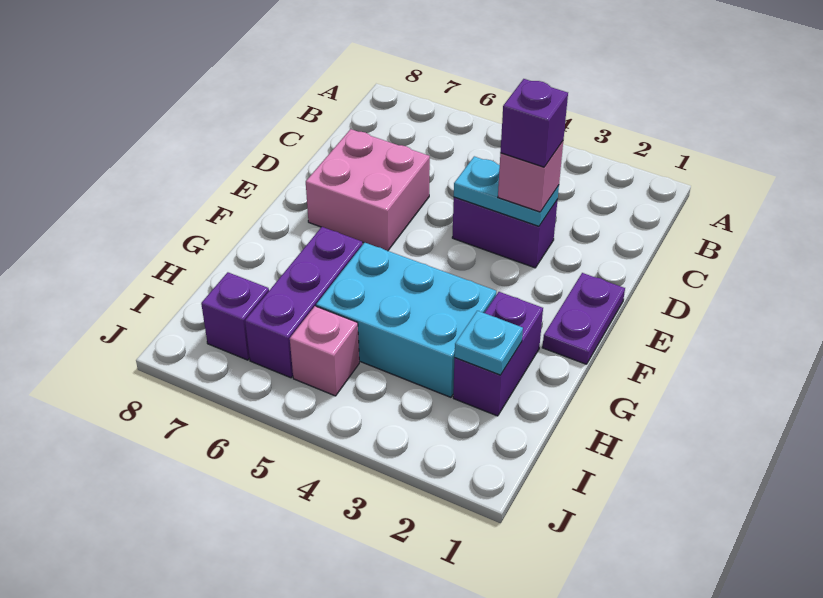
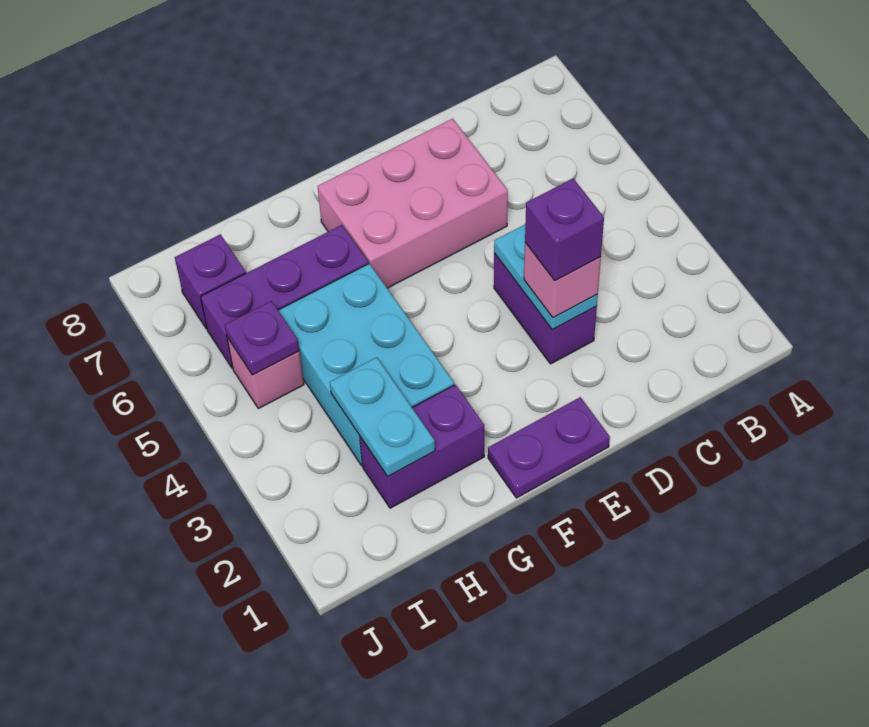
pink 2x2 brick [306,129,430,251] -> pink 2x3 brick [317,119,508,288]
cyan 1x1 plate [455,311,523,375] -> cyan 1x2 plate [330,357,435,476]
none -> purple 1x1 plate [225,301,299,375]

